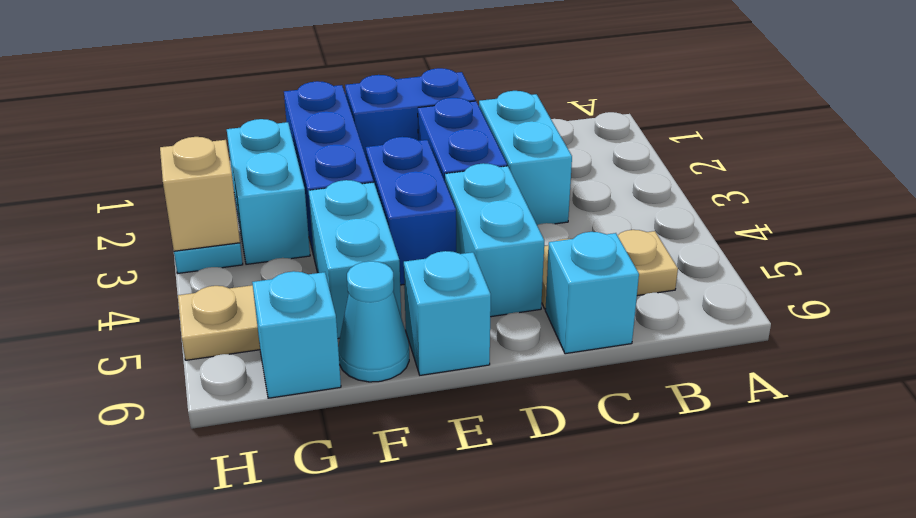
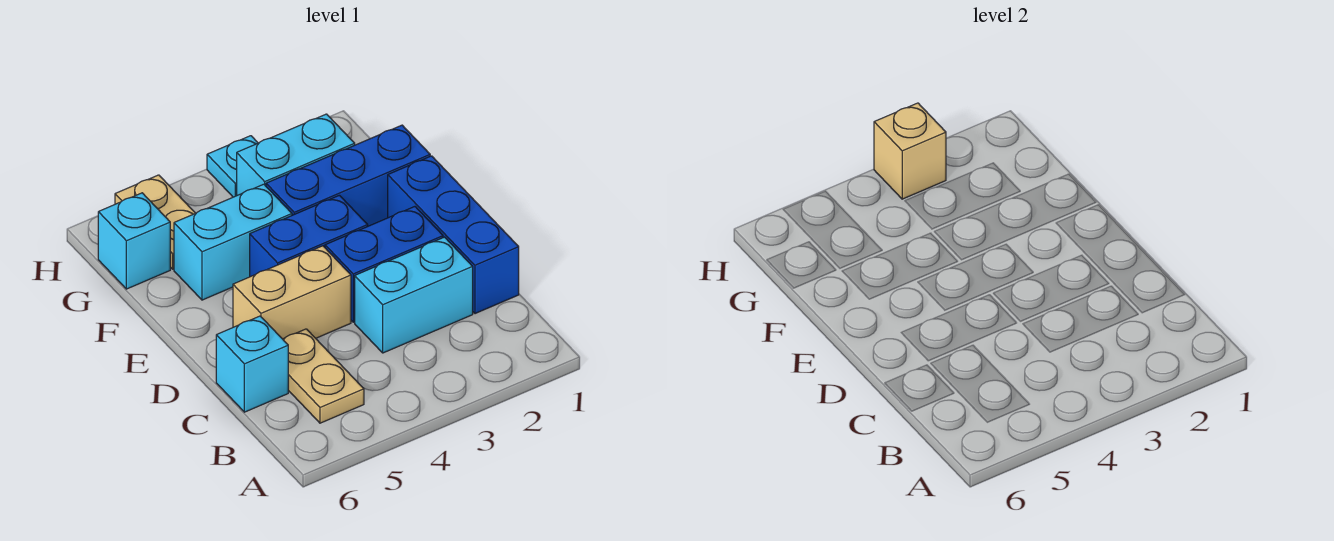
blue 1x2 brick [345,68,475,156] -> blue 1x3 brick [388,156,519,314]
cyan 1x2 brick [445,163,544,317] -> tan 1x2 brick [233,246,351,339]
cyan 1x1 brick [404,251,491,375] -> none
cyan 1x1 cone [338,261,409,382] -> none

